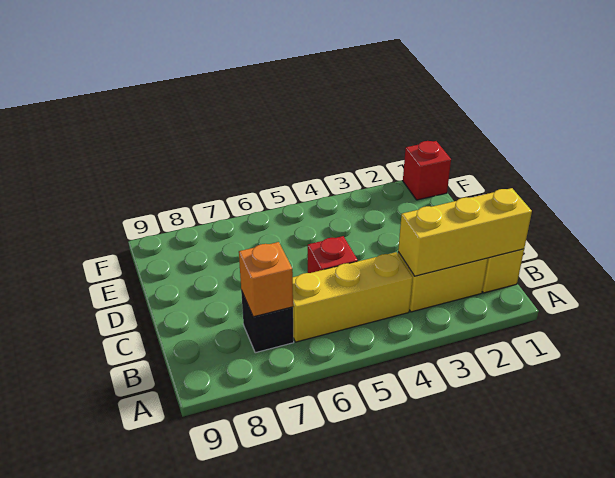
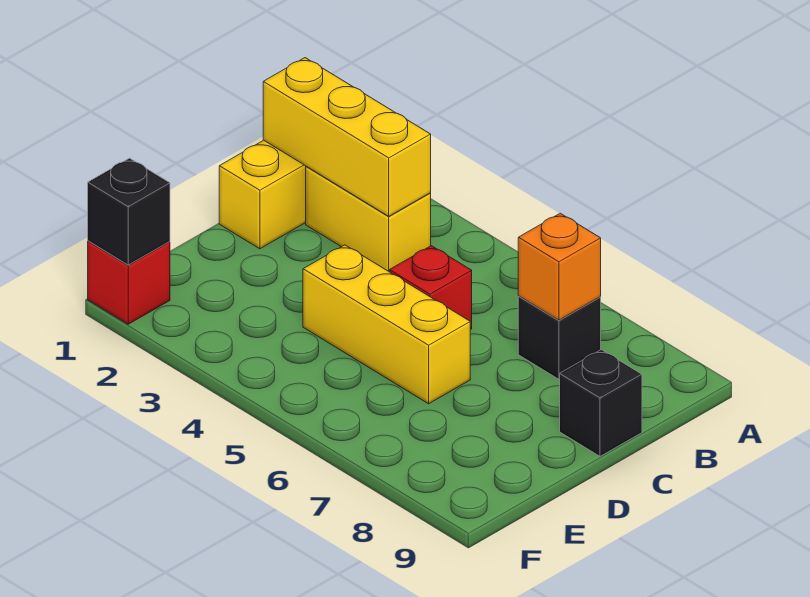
yellow 1x3 brick [293,252,413,342] -> yellow 1x3 brick moved to [303,245,470,404]
none -> black 1x1 brick [560,350,642,456]
none -> black 1x1 brick [88,158,170,265]

